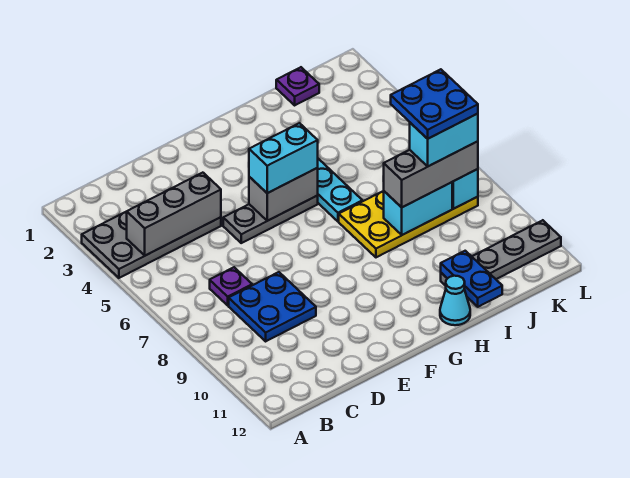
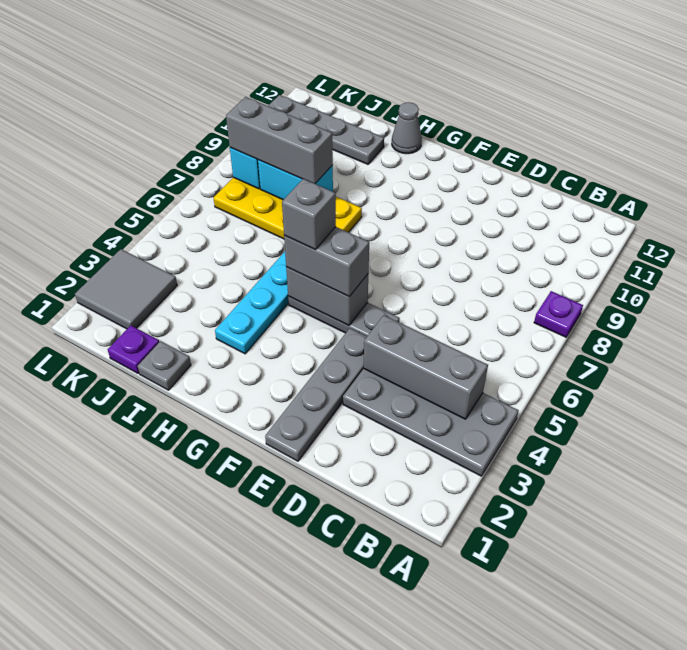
purple 1x1 plate [210,267,252,305] -> purple 1x1 plate moved to [534,291,583,337]
blue 2x2 plate [229,272,316,341] -> none
none -> grey 1x4 plate [265,328,367,461]
cyan 1x2 brick [249,123,318,193] -> grey 1x2 brick [284,227,369,296]
none -> grey 1x1 brick [282,179,336,250]
cyan 1x1 cone [440,276,470,325] -> grey 1x1 cone [392,102,422,154]
none -> grey 1x1 plate [138,341,191,390]
blue 1x2 plate [441,251,502,307] -> none
blue 2x2 plate [391,69,478,139] -> none
cyan 1x2 brick [410,114,478,167] -> none
none -> grey 2x2 tile [75,249,177,329]

